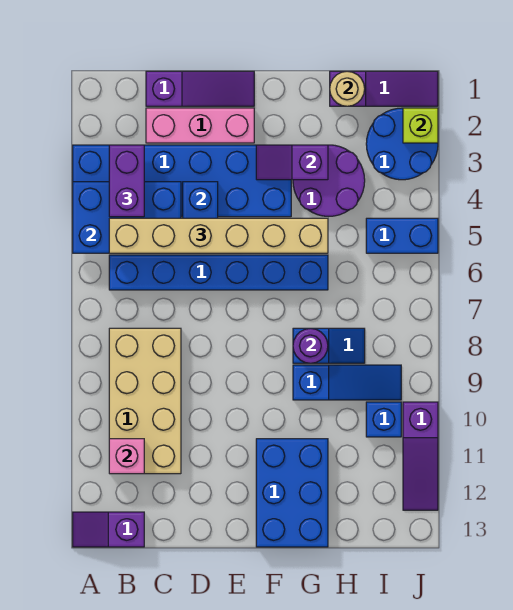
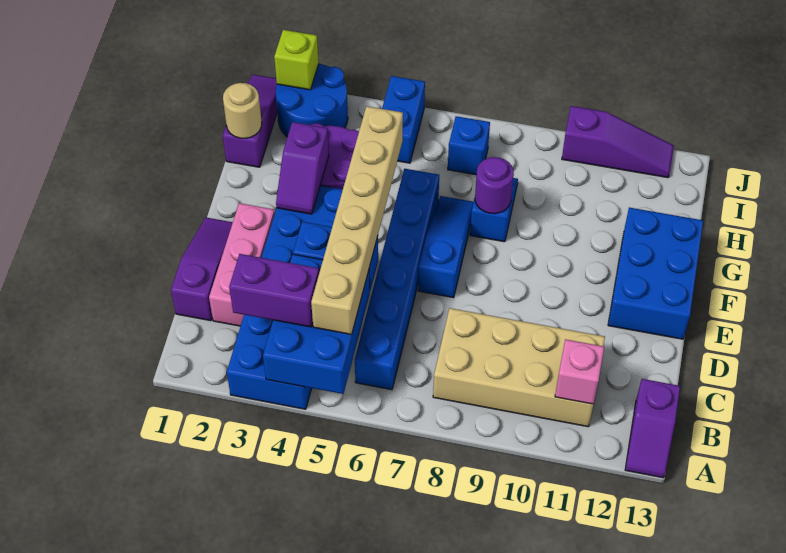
blue 2x3 brick [256,439,328,547] -> blue 2x3 brick turned to [608,208,703,339]
blue 1x3 slope [293,365,401,400] -> blue 1x3 slope moved to [418,196,474,298]
blue 1x1 brick [366,402,401,437] -> blue 1x1 brick moved to [448,116,490,175]

